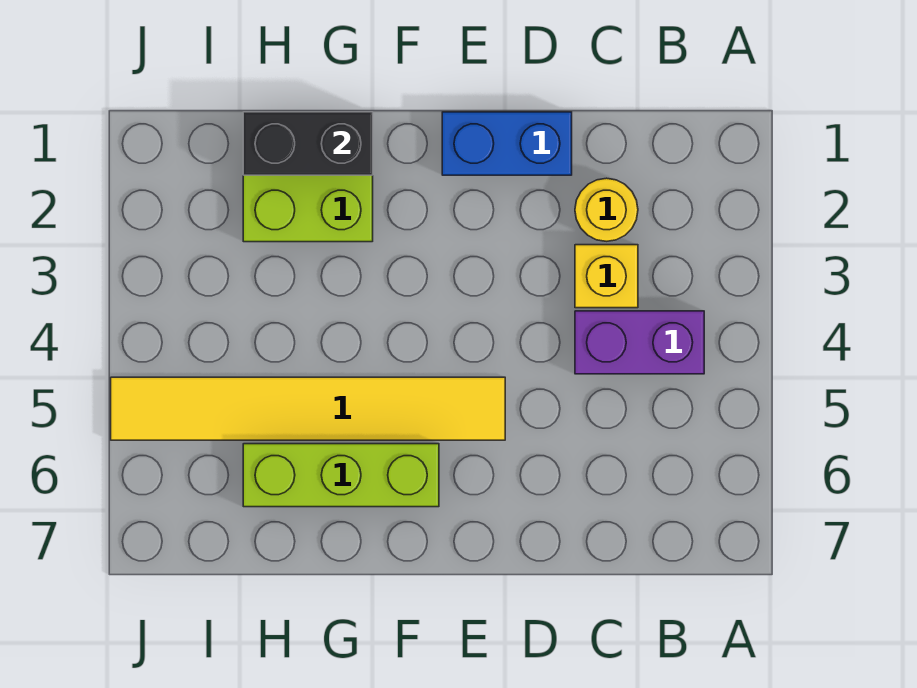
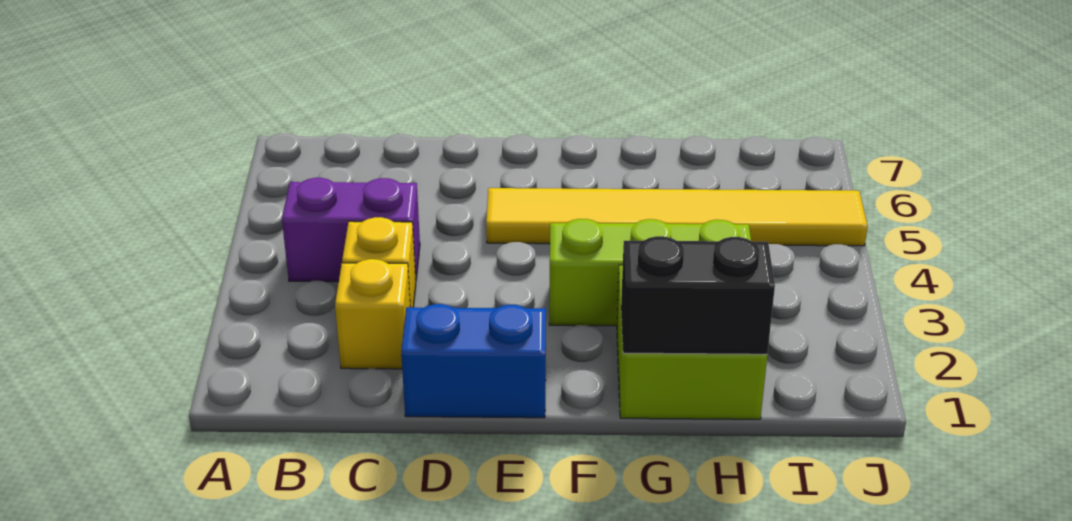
yellow 1x1 round brick [575,178,638,241] -> yellow 1x1 brick [335,259,410,369]
lime 1x3 brick [243,444,439,507] -> lime 1x3 brick moved to [549,219,751,326]

